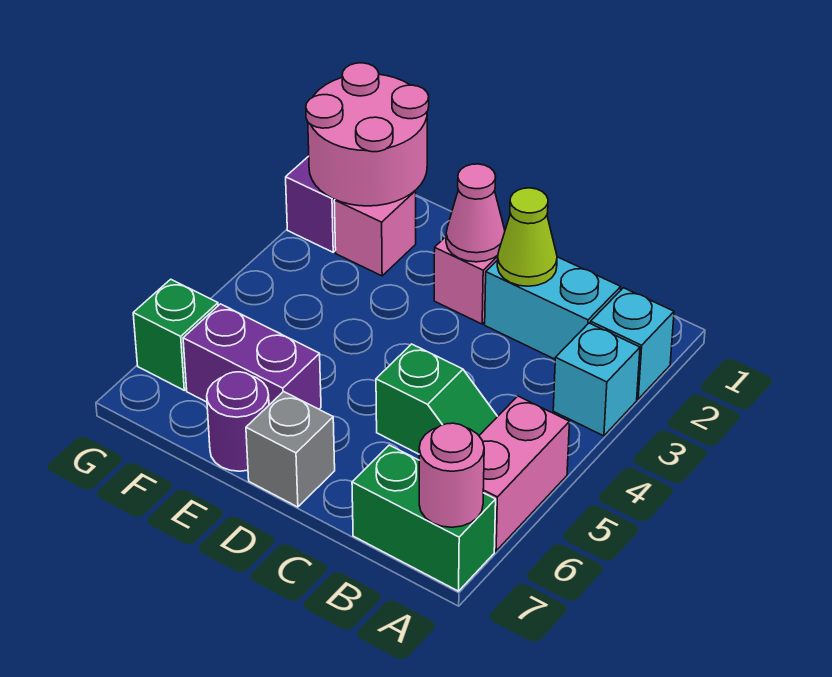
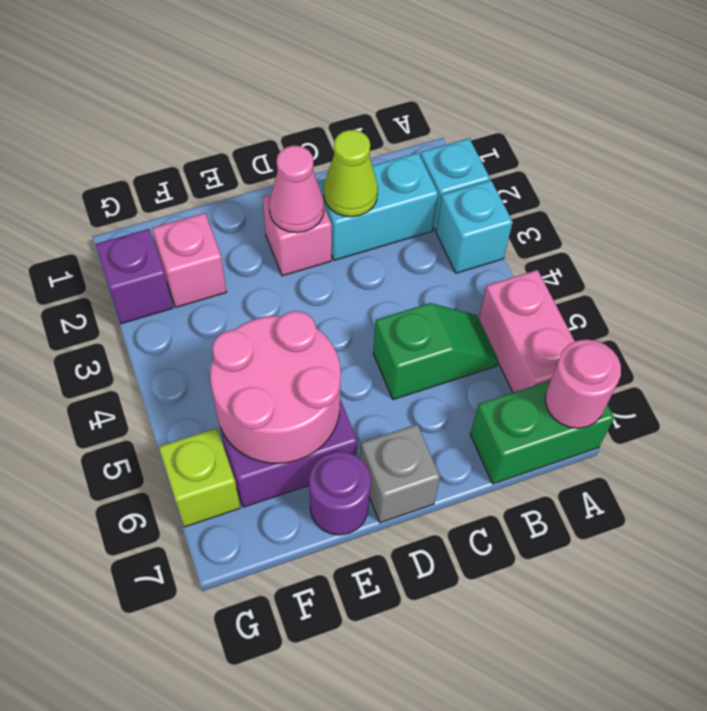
pink 2x2 round brick [306,63,429,206] -> pink 2x2 round brick moved to [210,311,341,463]
green 1x1 brick [133,279,218,390] -> lime 1x1 brick [159,428,240,527]

